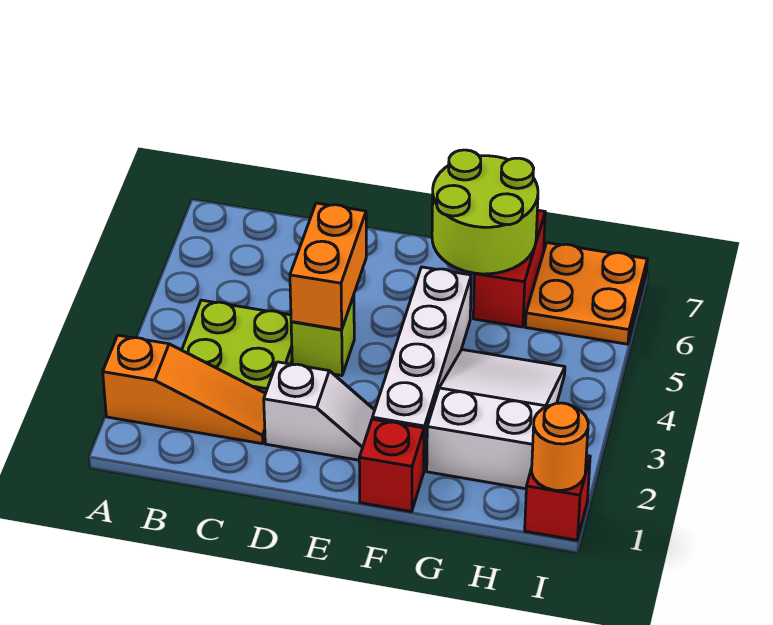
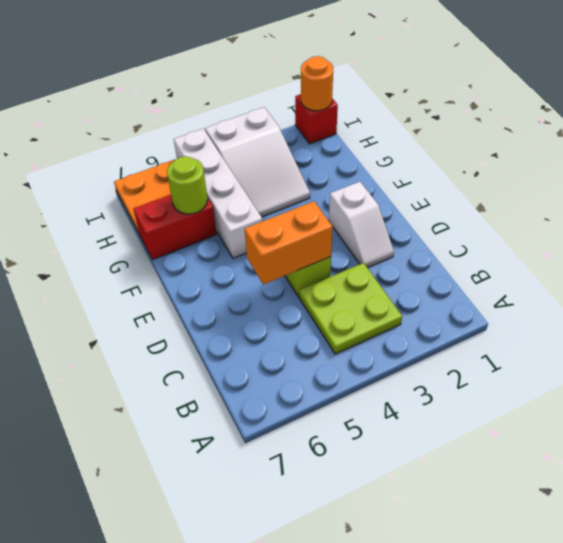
orange 1x3 slope [103,335,266,444] -> none
white 1x2 slope [264,362,375,460] -> white 1x2 slope turned to [329,182,394,268]
red 1x1 brick [359,419,424,512] -> none
white 1x4 brick [372,267,471,470] -> white 1x4 brick turned to [174,129,262,258]
lime 2x2 round brick [432,150,538,274] -> lime 1x1 round brick [167,156,207,214]
white 2x3 slope [427,350,565,489] -> white 2x3 slope turned to [205,107,310,217]

